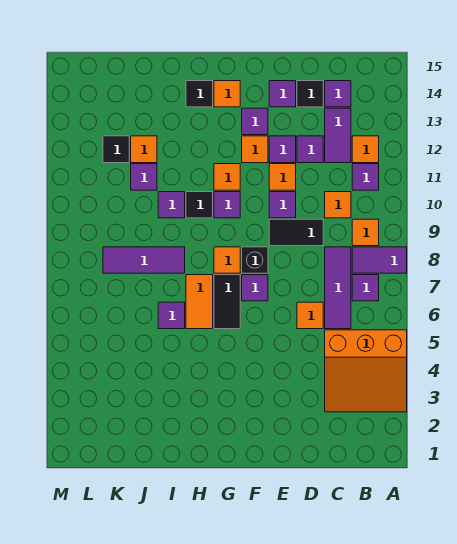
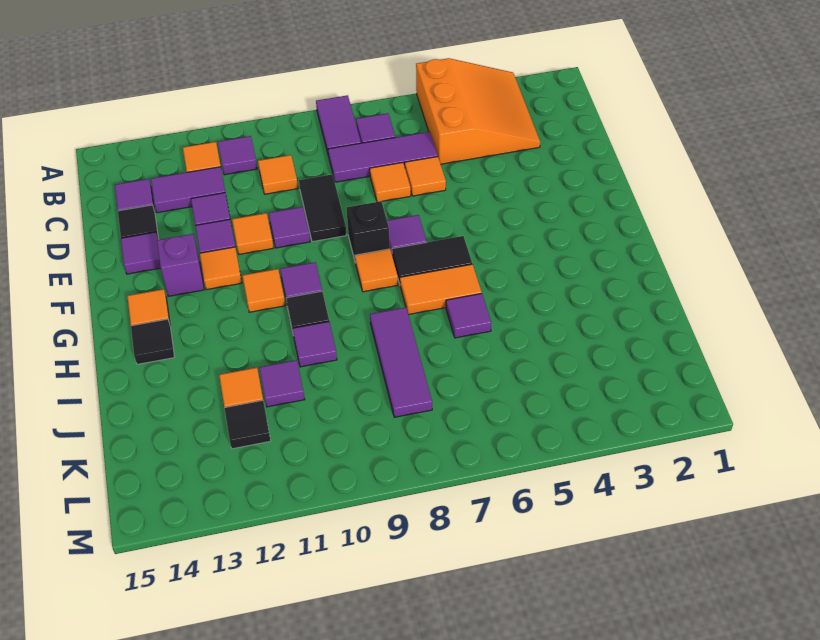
orange 1x1 tile [352,219,379,246] -> orange 1x1 tile moved to [370,163,411,202]
purple 1x1 tile [242,108,268,135] -> purple 1x1 brick [157,234,204,296]

